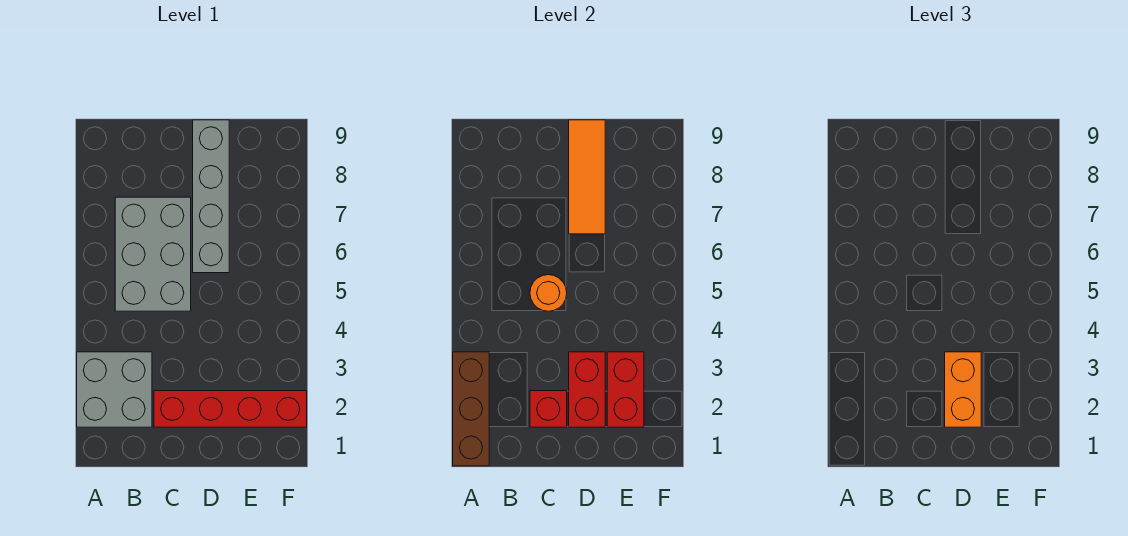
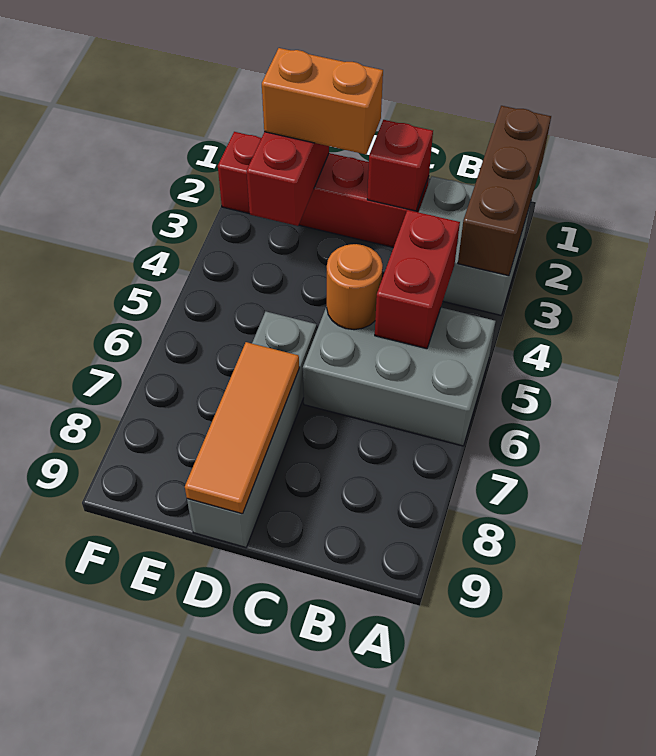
grey 2x3 brick [115,197,191,311] -> grey 2x3 brick turned to [303,306,496,446]
red 1x2 brick [569,352,605,427] -> red 1x2 brick moved to [375,210,460,349]
orange 1x2 brick [945,352,981,427] -> orange 1x2 brick turned to [262,48,383,154]

